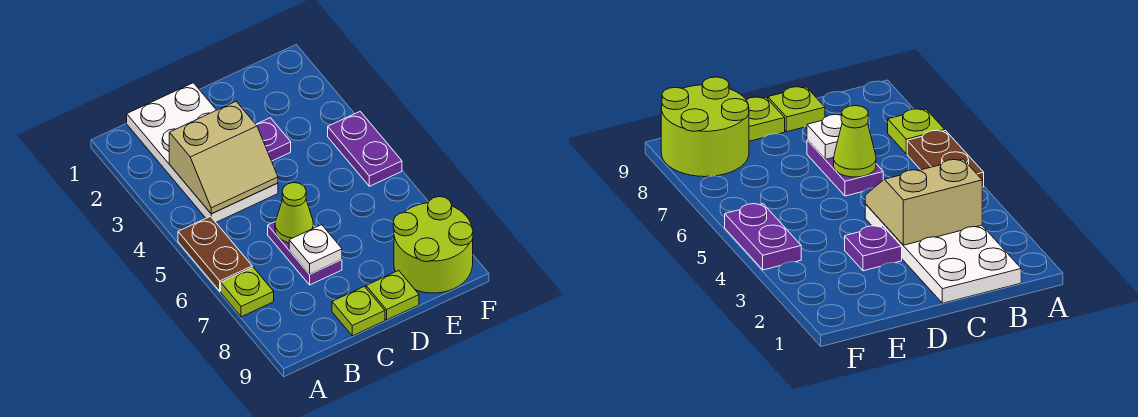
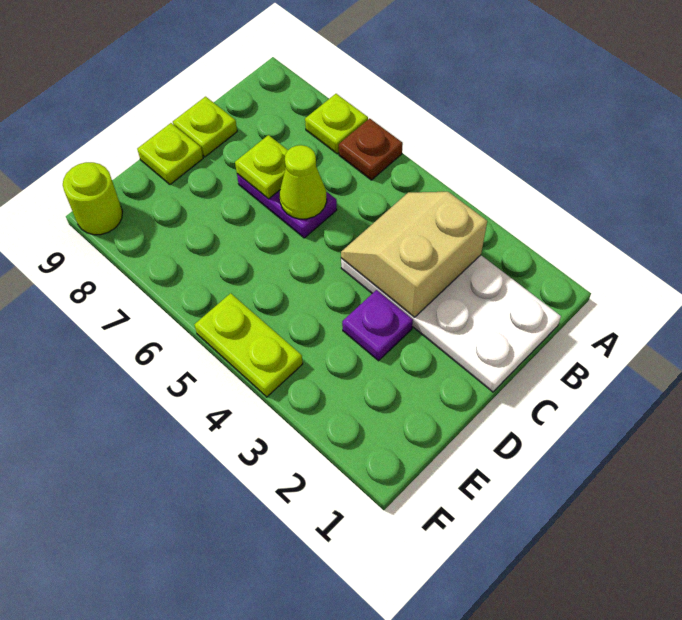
brown 1x2 plate [178,216,252,291] -> brown 1x1 plate [339,118,403,180]
white 1x1 plate [289,225,342,274] -> lime 1x1 plate [235,135,288,199]
lime 2x2 round brick [393,197,473,293] -> lime 1x1 round brick [63,162,122,235]
purple 1x2 plate [328,112,402,186] -> lime 1x2 plate [194,293,303,397]

